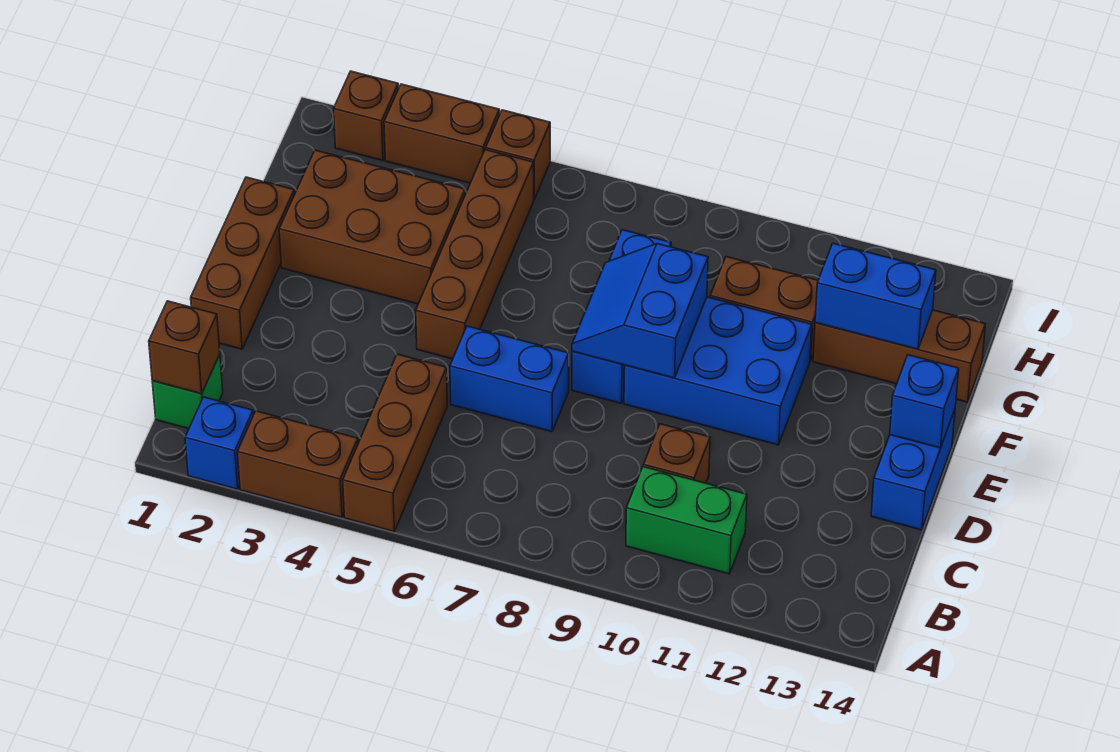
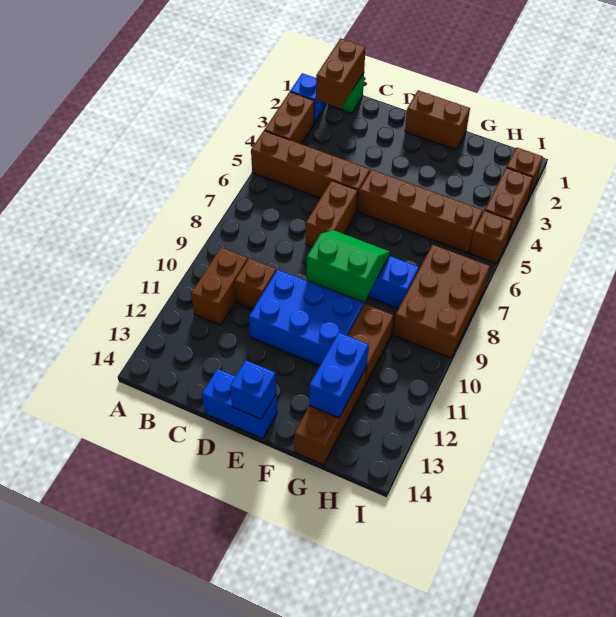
brown 1x3 brick [343,354,447,532] -> brown 1x4 brick [251,131,370,211]
brown 1x1 brick [149,301,220,394] -> brown 1x2 brick [316,38,366,108]
green 1x2 brick [626,467,747,574] -> brown 1x2 brick [191,248,248,325]
brown 1x3 brick [191,177,294,349] -> brown 1x2 brick [405,90,470,150]
blue 1x2 brick [450,326,569,432] -> brown 1x2 brick [306,181,358,247]
blue 2x2 slope [572,244,708,378] -> green 2x2 slope [307,230,390,302]
blue 2x3 brick [624,297,812,445] -> blue 2x3 brick turned to [249,270,363,366]
brown 2x3 brick [279,150,465,304] -> brown 2x3 brick moved to [393,245,490,358]

